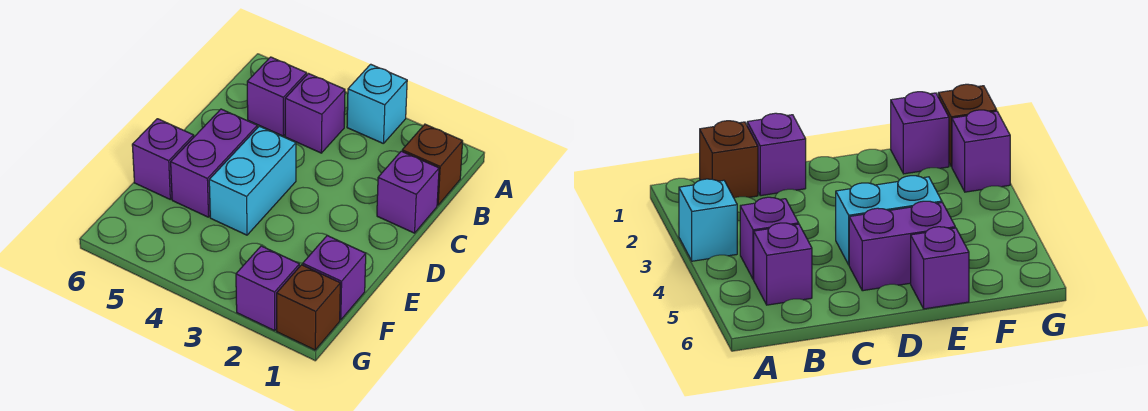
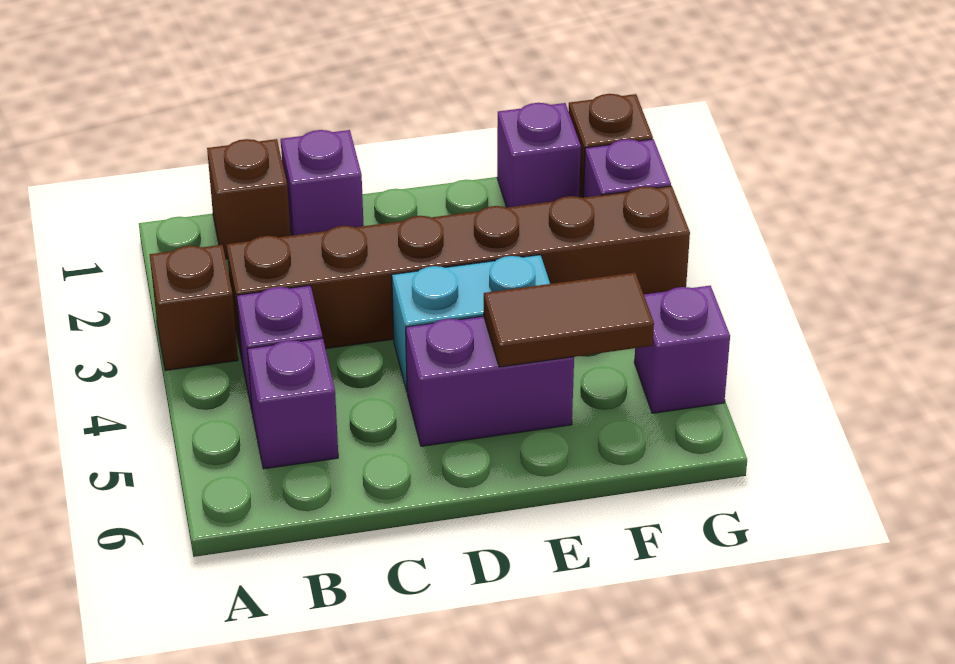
cyan 1x1 brick [347,64,407,144] -> brown 1x1 brick [150,245,238,371]
none -> brown 1x6 brick [226,186,690,359]
none -> brown 1x2 tile [484,272,654,367]
purple 1x1 brick [132,119,194,199] -> purple 1x1 brick moved to [634,285,730,413]

